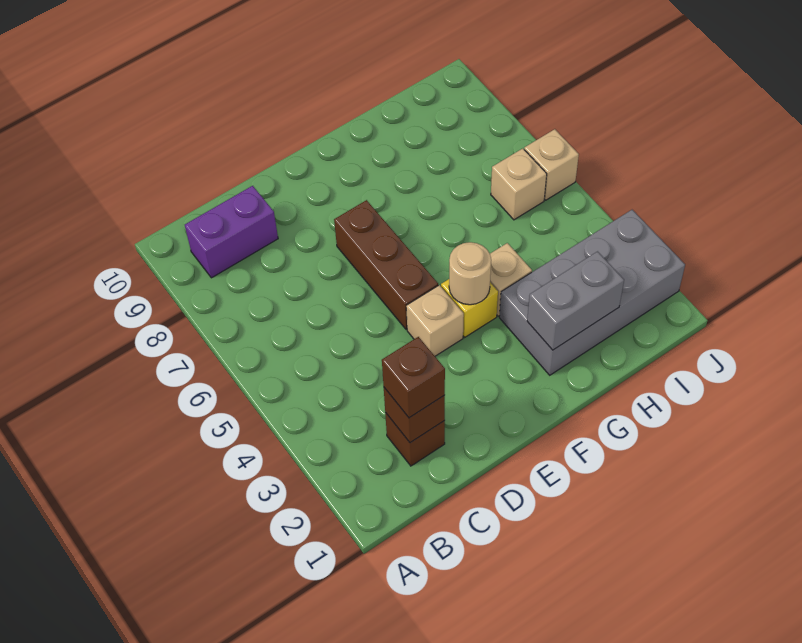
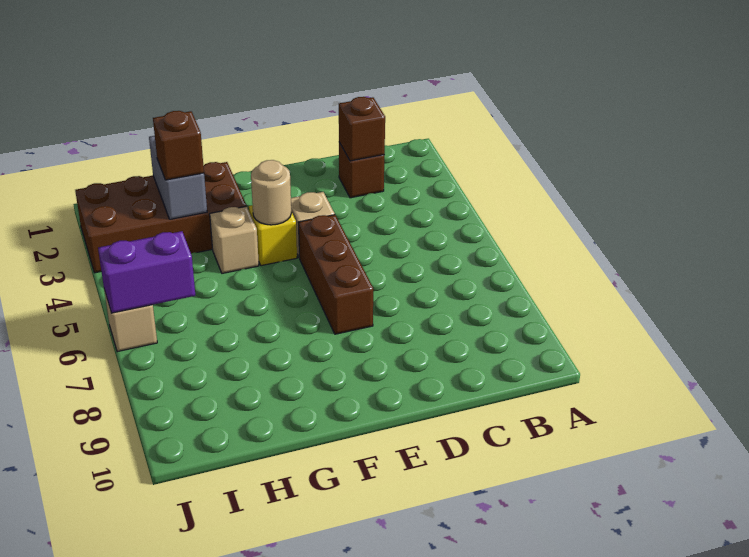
purple 1x2 brick [185,186,278,278] -> purple 1x2 brick moved to [98,231,195,313]
brown 1x1 brick [382,337,445,418] -> brown 1x1 brick moved to [153,111,204,180]
grey 2x4 brick [499,210,685,375] -> brown 2x4 brick [75,162,246,273]
grey 1x2 brick [527,251,624,350] -> grey 1x2 brick turned to [149,136,207,219]
tan 1x1 brick [491,148,547,220] -> none

